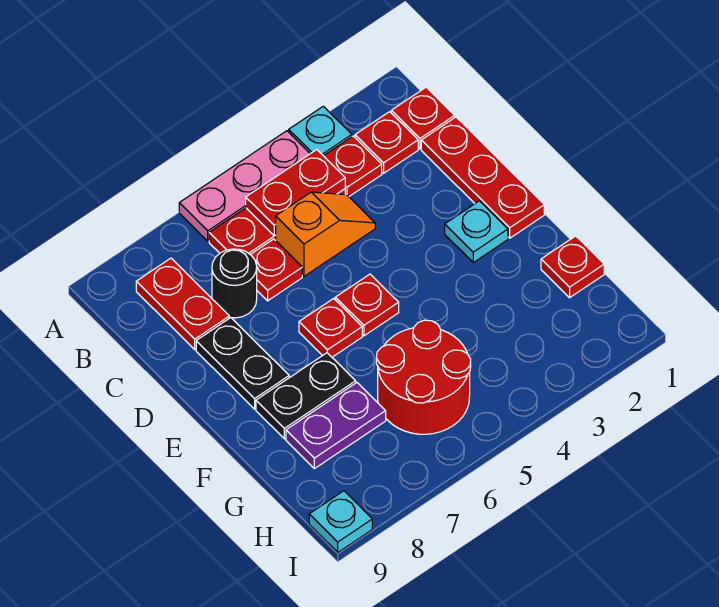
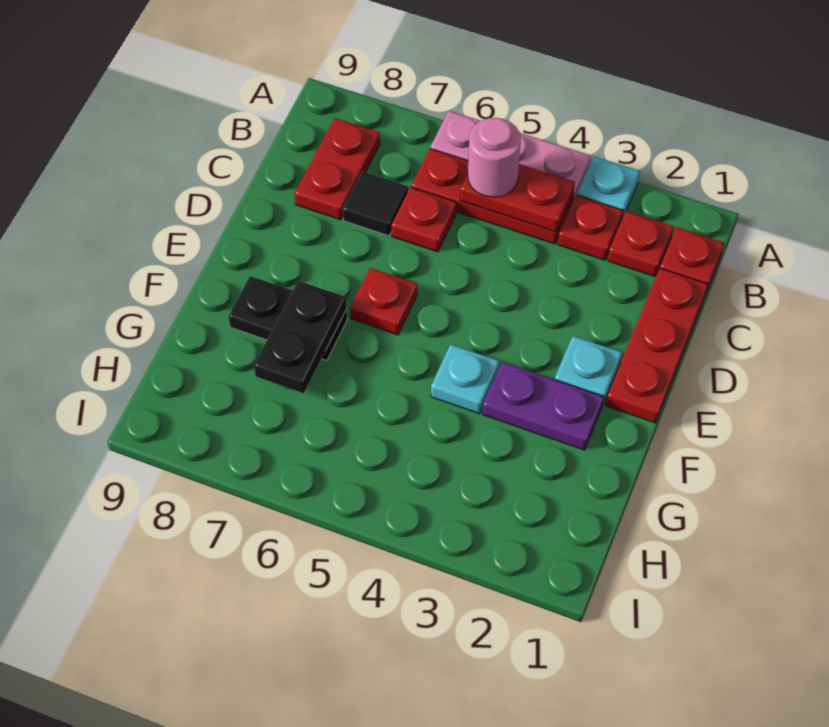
none -> pink 1x1 round brick [468,118,521,197]
orange 1x2 slope [276,192,375,276] -> none
black 1x1 round brick [212,249,257,318] -> black 1x1 tile [343,172,408,236]
black 1x2 plate [196,318,289,409] -> black 1x2 plate moved to [254,281,347,393]
red 1x1 plate [335,274,399,336] -> none
red 1x1 plate [541,236,604,298] -> none
red 2x2 round brick [376,320,471,434] -> none
purple 1x2 plate [286,383,386,469] -> purple 1x2 plate moved to [482,362,604,450]
cyan 1x1 plate [309,491,372,552] -> cyan 1x1 plate moved to [431,344,499,414]

